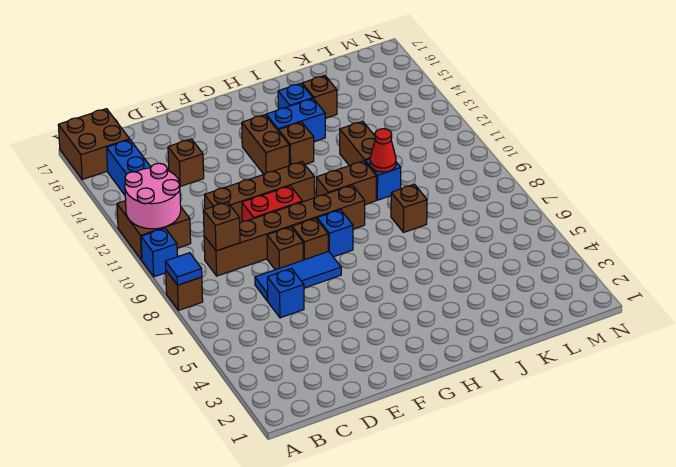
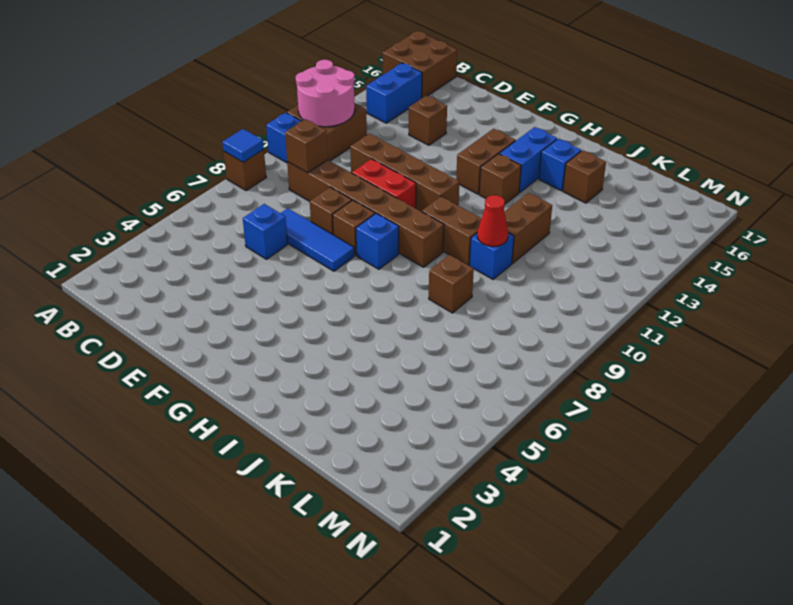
blue 1x2 brick [266,99,325,142] -> blue 1x2 brick turned to [499,127,557,192]

